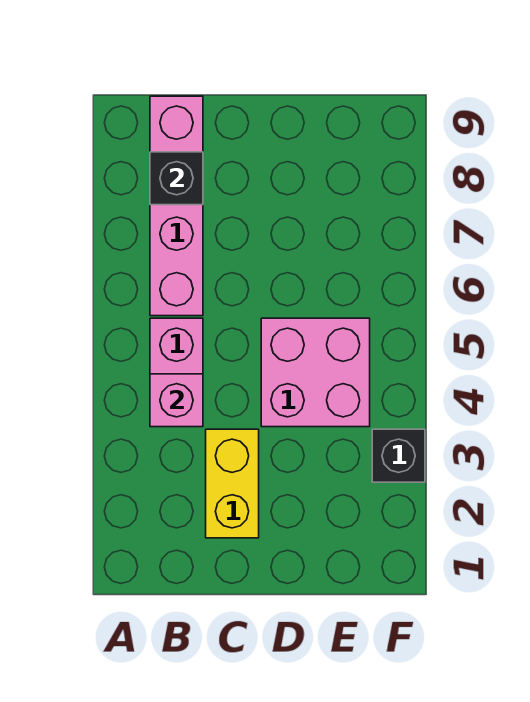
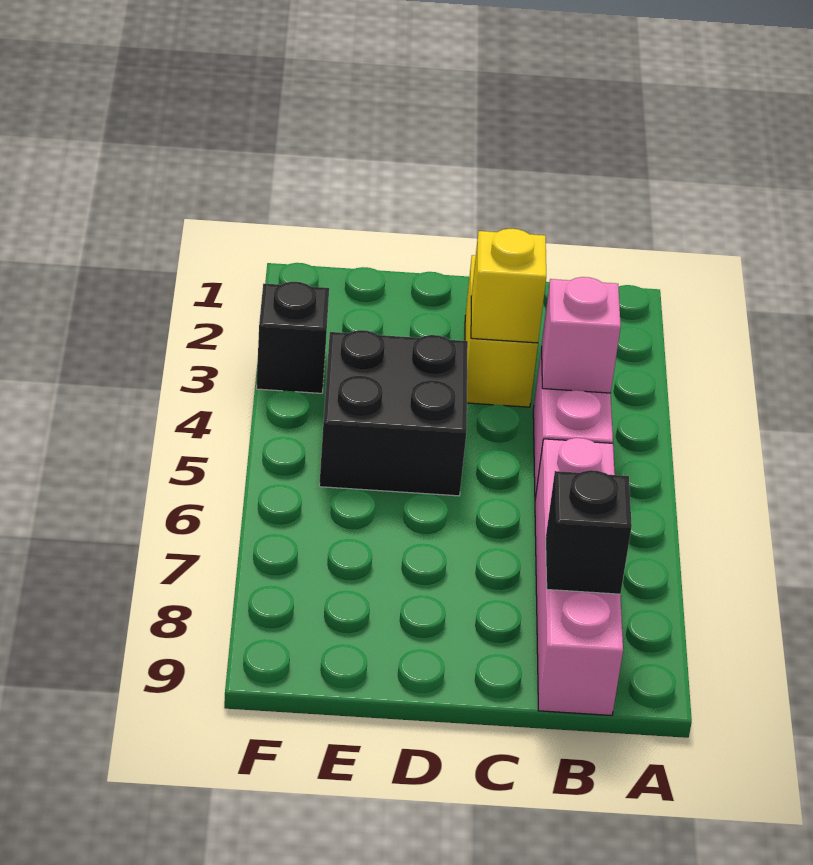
none -> yellow 1x1 brick [471,229,546,343]
pink 2x2 brick [261,318,370,427] -> black 2x2 brick [319,330,468,496]

